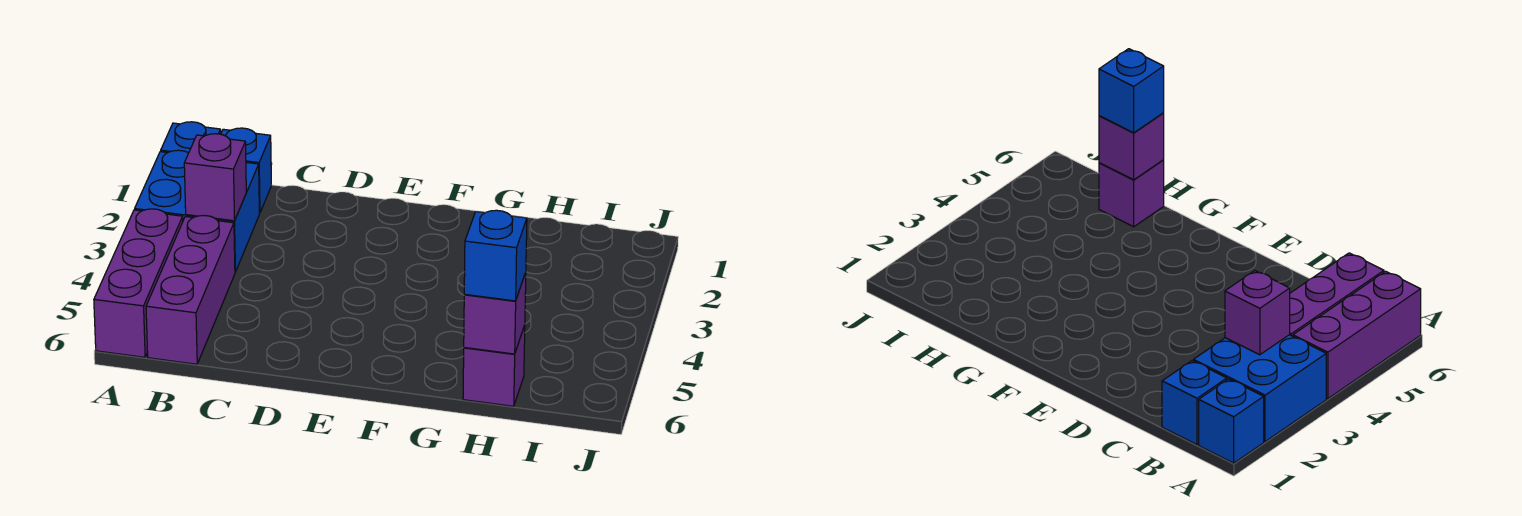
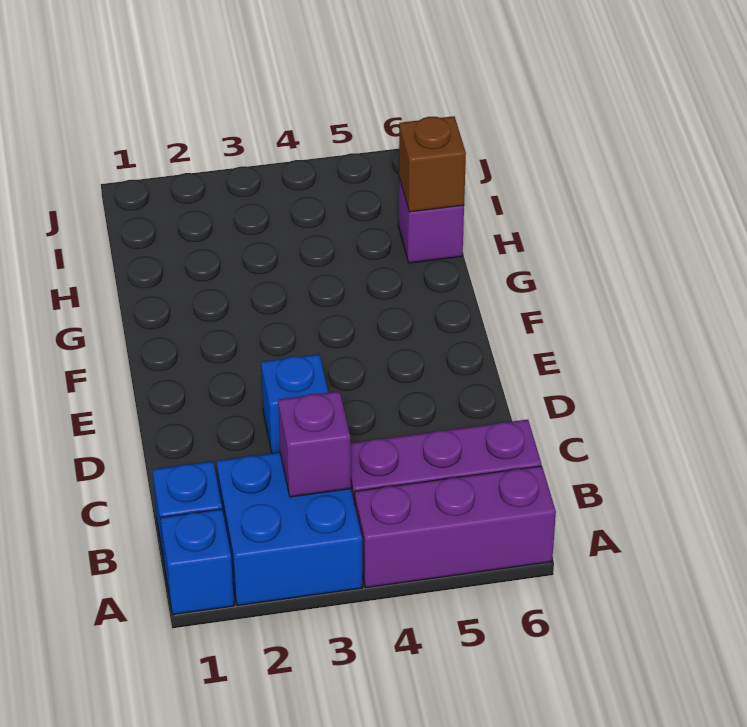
purple 1x1 brick [464,272,526,354] -> brown 1x1 brick [399,116,466,212]
blue 1x1 brick [464,210,527,301] -> blue 1x1 brick moved to [261,354,328,453]

